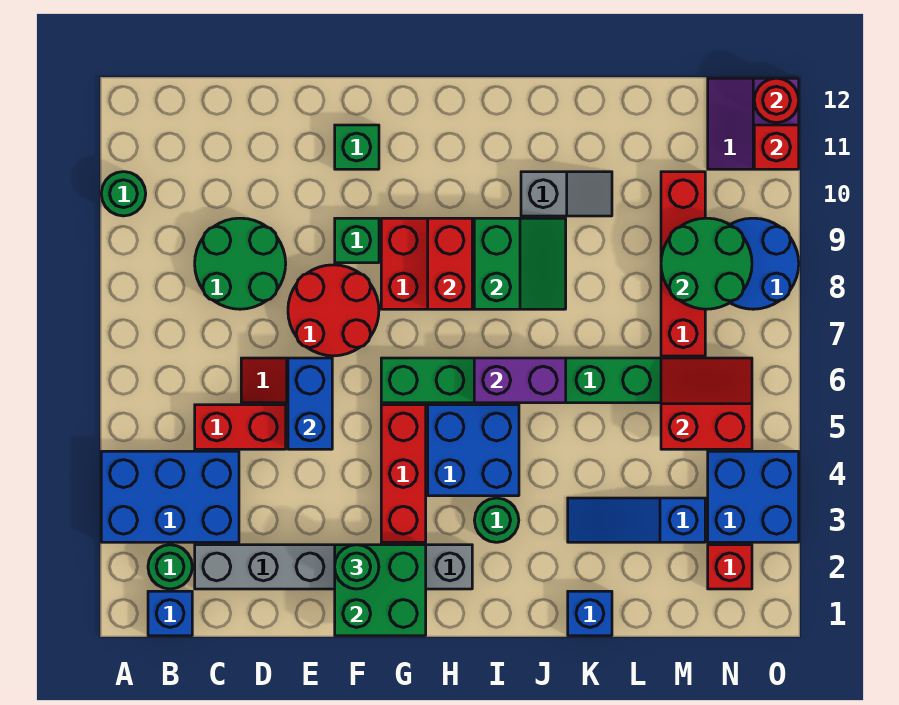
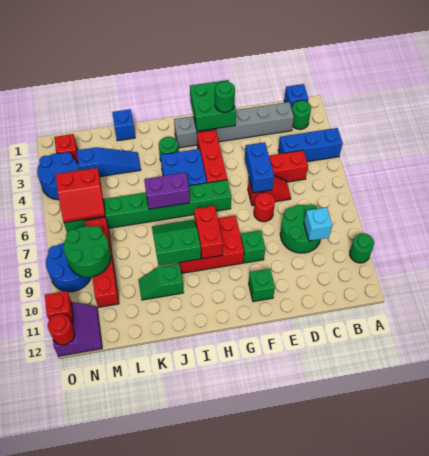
blue 2x3 brick [101,451,239,542] -> blue 1x3 brick [278,128,343,162]
none -> cyan 1x1 brick [304,207,332,241]
red 2x2 round brick [288,265,379,356] -> red 1x1 round brick [254,192,275,222]
green 2x2 slope [474,218,566,309] -> green 2x2 slope turned to [152,220,201,266]
grey 1x2 slope [521,172,612,216] -> green 1x2 slope [139,264,184,300]
blue 2x2 brick [708,451,799,542] -> blue 2x2 round brick [37,152,79,200]

